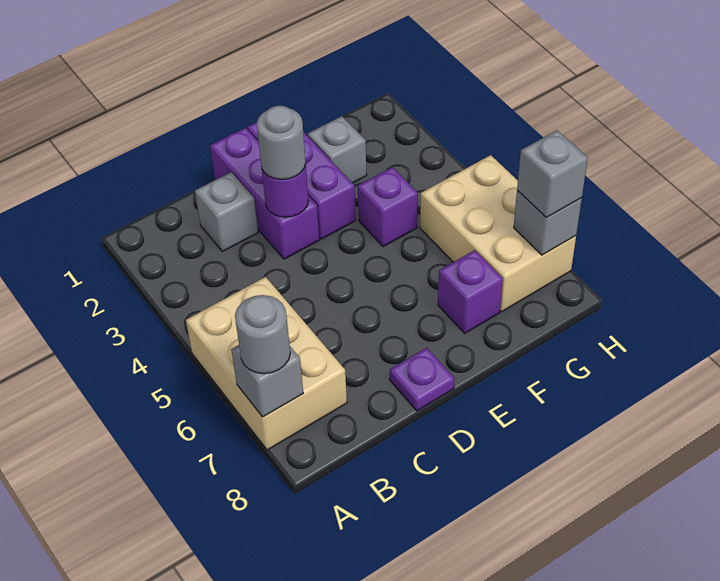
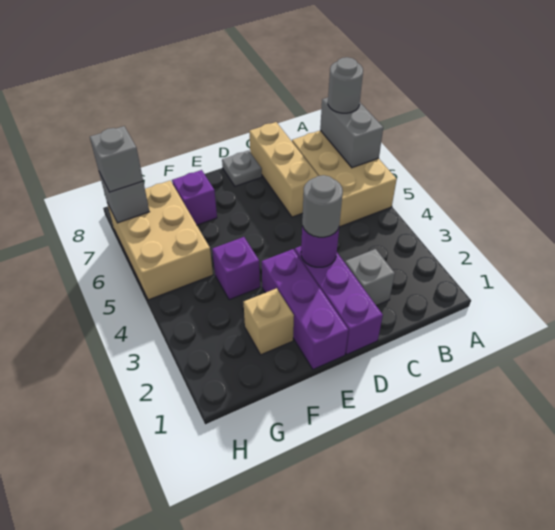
grey 1x1 brick [231,345,303,417] -> grey 1x2 brick [320,98,383,168]
none -> tan 1x3 brick [249,122,318,217]
purple 1x1 plate [390,348,454,411] -> grey 1x1 plate [222,150,262,186]
grey 1x1 brick [308,116,367,183] -> tan 1x1 brick [244,288,294,355]

